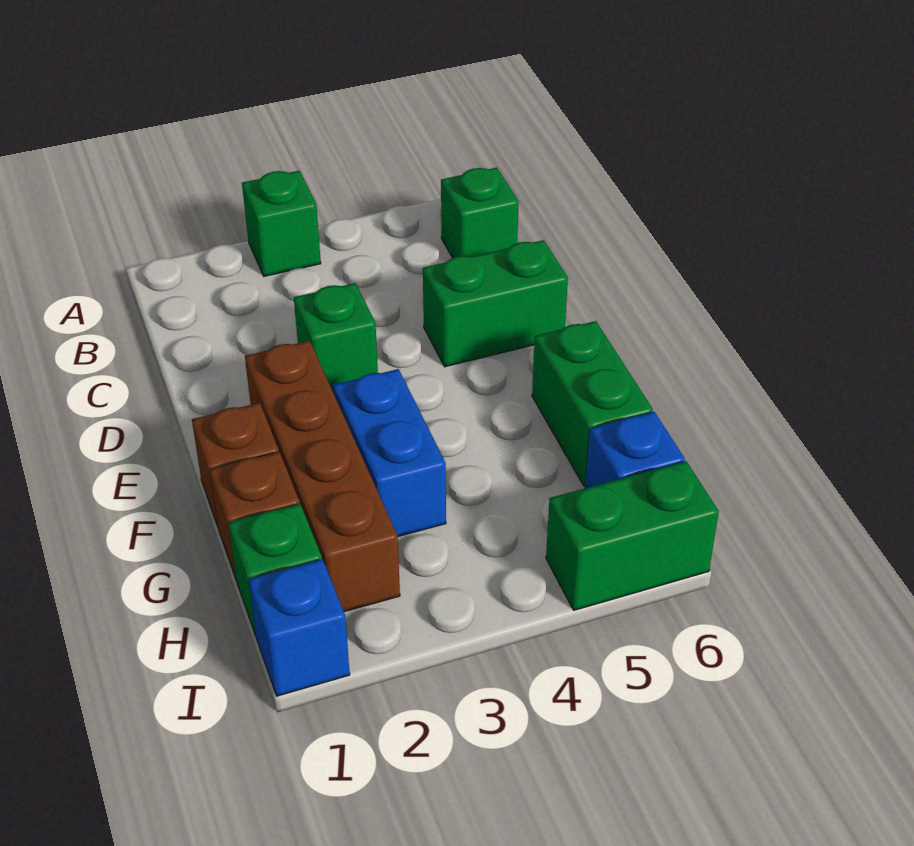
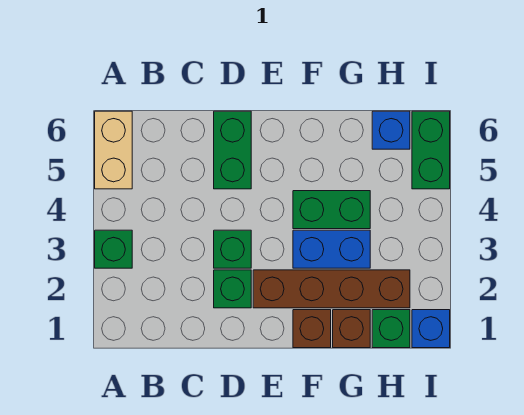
none -> tan 1x2 brick [95,111,132,189]
green 1x1 brick [441,168,519,258] -> green 1x1 brick moved to [214,270,251,308]
green 1x2 brick [532,321,653,486] -> green 1x2 brick moved to [293,191,370,229]

